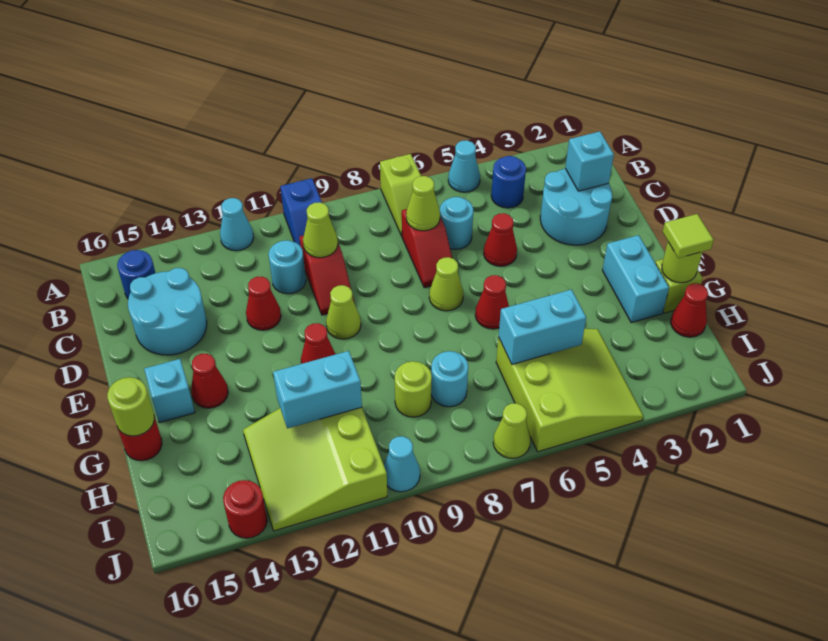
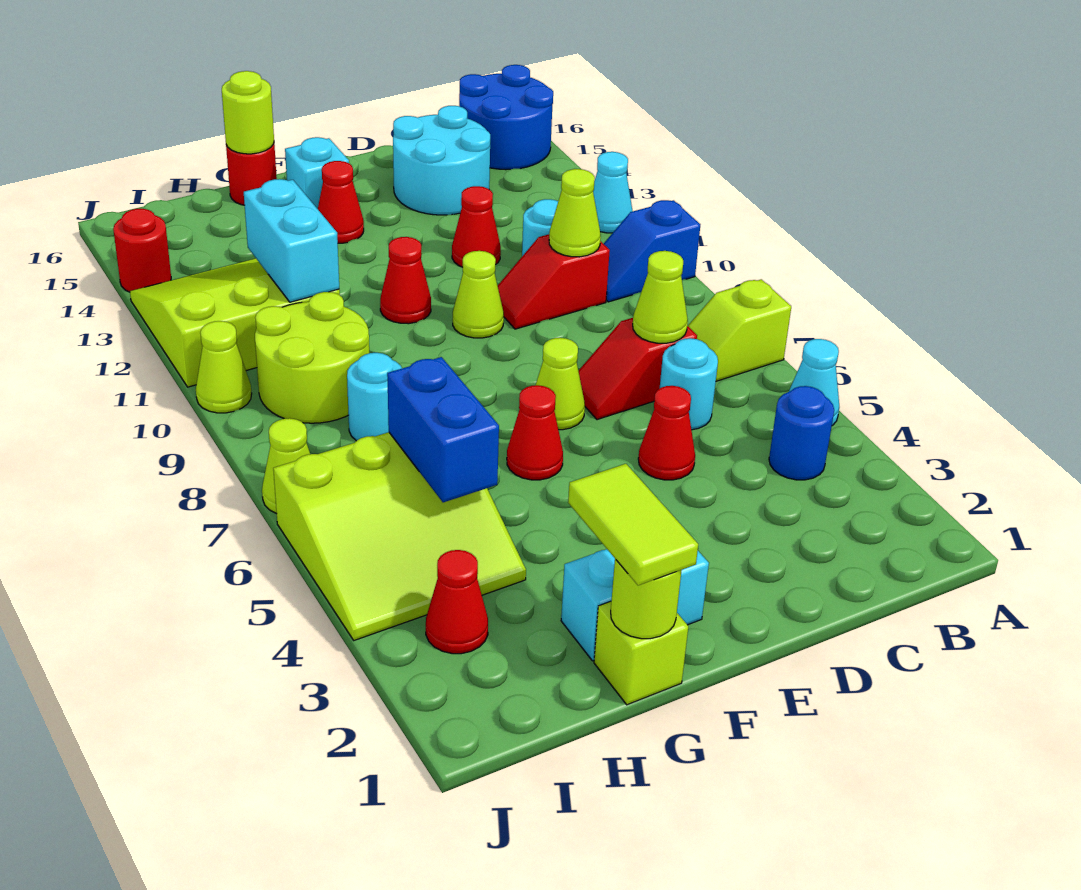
blue 1x1 round brick [117,250,155,298] -> blue 2x2 round brick [459,65,553,170]
cyan 2x2 round brick [540,169,612,245] -> none
cyan 1x1 brick [565,131,614,191] -> none
lime 1x1 tile [663,214,714,258] -> lime 1x2 tile [568,464,698,585]
red 1x1 cone [671,283,708,337] -> red 1x1 cone moved to [426,550,488,654]
cyan 1x2 brick [499,290,586,364] -> blue 1x2 brick [387,357,499,502]
lime 1x1 round brick [395,361,432,417] -> lime 2x2 round brick [255,292,369,423]
cyan 1x1 cone [384,436,420,492] -> lime 1x1 cone [196,321,252,413]

